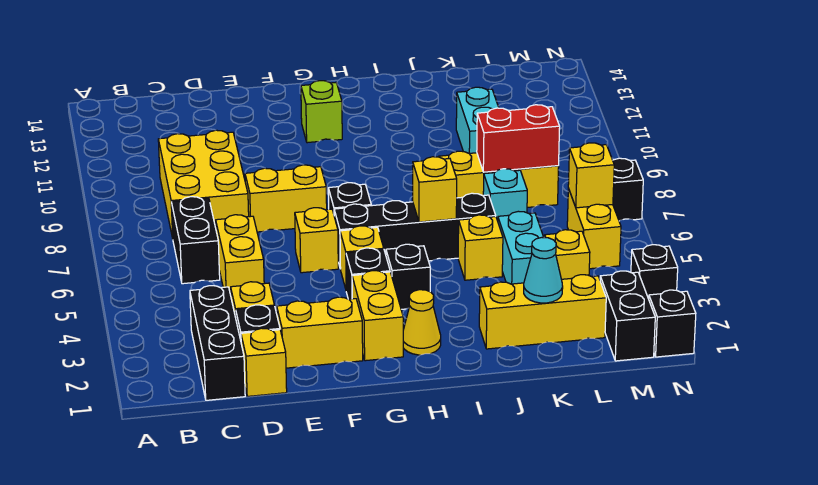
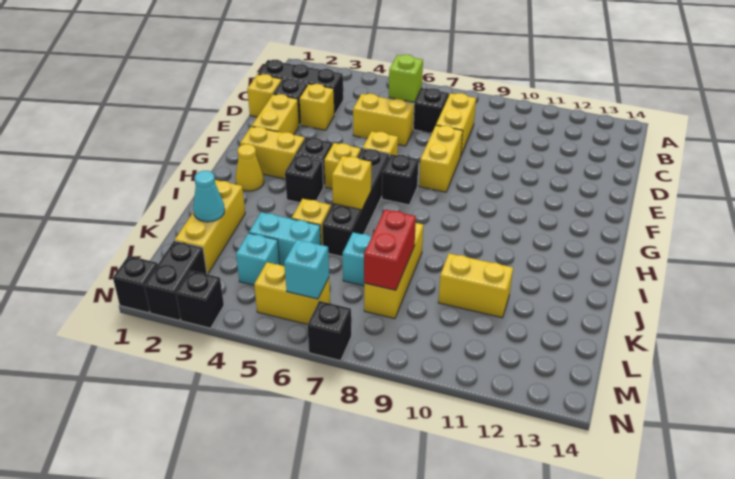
yellow 2x3 brick [158,130,249,238] -> yellow 1x2 brick [436,93,476,155]
lime 1x1 brick [301,81,342,143] -> lime 1x1 brick moved to [389,55,423,102]
cyan 1x2 brick [456,87,499,153] -> yellow 1x2 brick [438,253,513,318]
yellow 1x1 brick [545,230,590,279] -> cyan 1x1 brick [236,233,280,285]
black 1x2 brick [600,271,655,361] -> black 1x2 brick turned to [144,241,207,320]
yellow 1x1 brick [568,143,614,208] -> cyan 1x1 brick [284,240,329,299]

